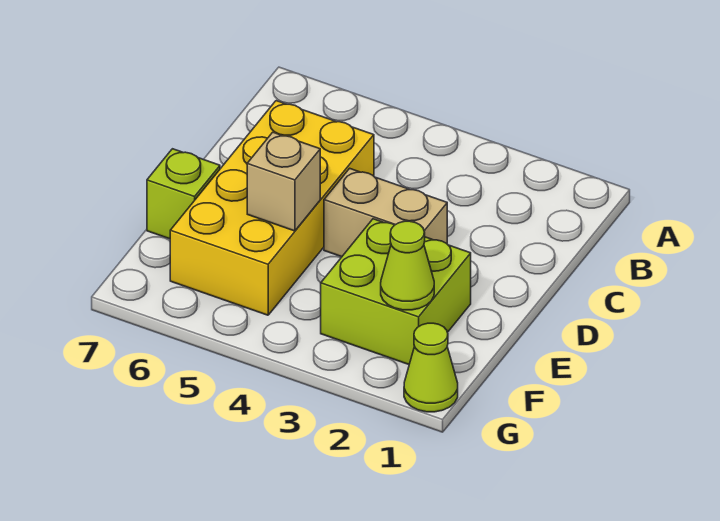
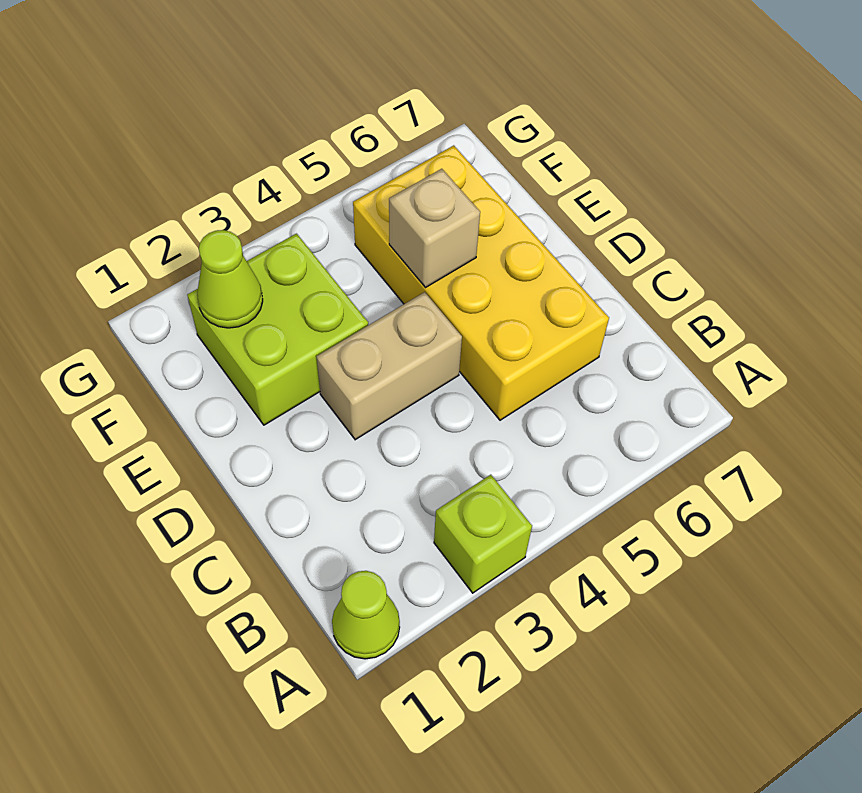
lime 1x1 brick [147,149,220,239] -> lime 1x1 brick moved to [434,475,532,593]
lime 1x1 cone [404,323,458,412] -> lime 1x1 cone moved to [332,571,400,659]

